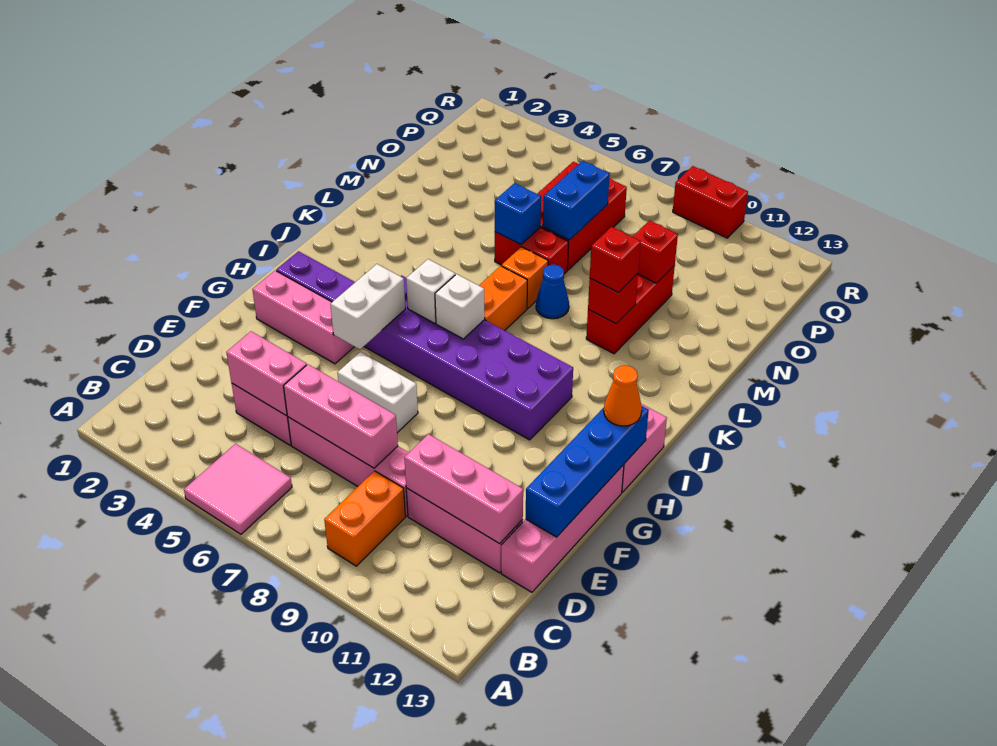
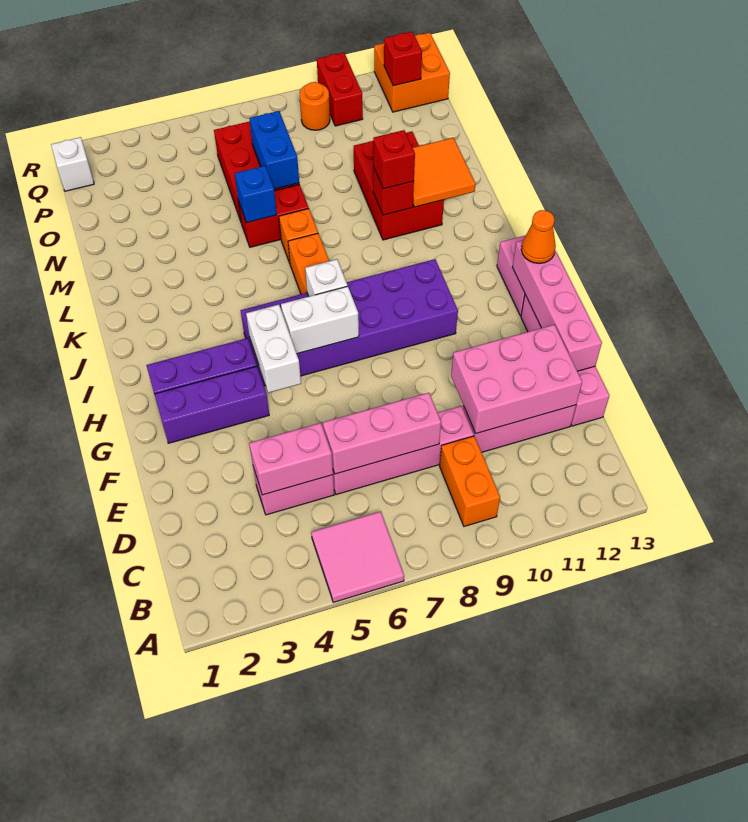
pink 1x3 brick [404,434,523,544] -> pink 2x3 brick [451,325,582,434]
blue 1x4 brick [526,406,649,537] -> pink 1x4 brick [512,240,602,371]
white 1x2 brick [337,352,418,433] -> white 1x2 brick moved to [281,286,359,354]
pink 1x3 brick [252,271,354,364] -> purple 1x3 brick [154,366,269,443]
white 1x1 brick [406,259,455,323] -> white 1x1 brick moved to [51,137,94,191]
blue 1x1 cone [536,265,569,319] -> none
red 1x3 brick [586,266,675,354] -> red 2x3 brick [354,131,444,240]
none -> orange 2x2 tile [413,138,476,207]
red 1x1 brick [633,220,678,283] -> red 1x1 brick moved to [384,32,422,86]
none -> orange 1x1 round brick [300,82,330,130]
none -> orange 2x2 brick [374,33,450,112]
red 1x2 brick [673,166,748,238] -> red 1x2 brick turned to [317,52,363,126]

